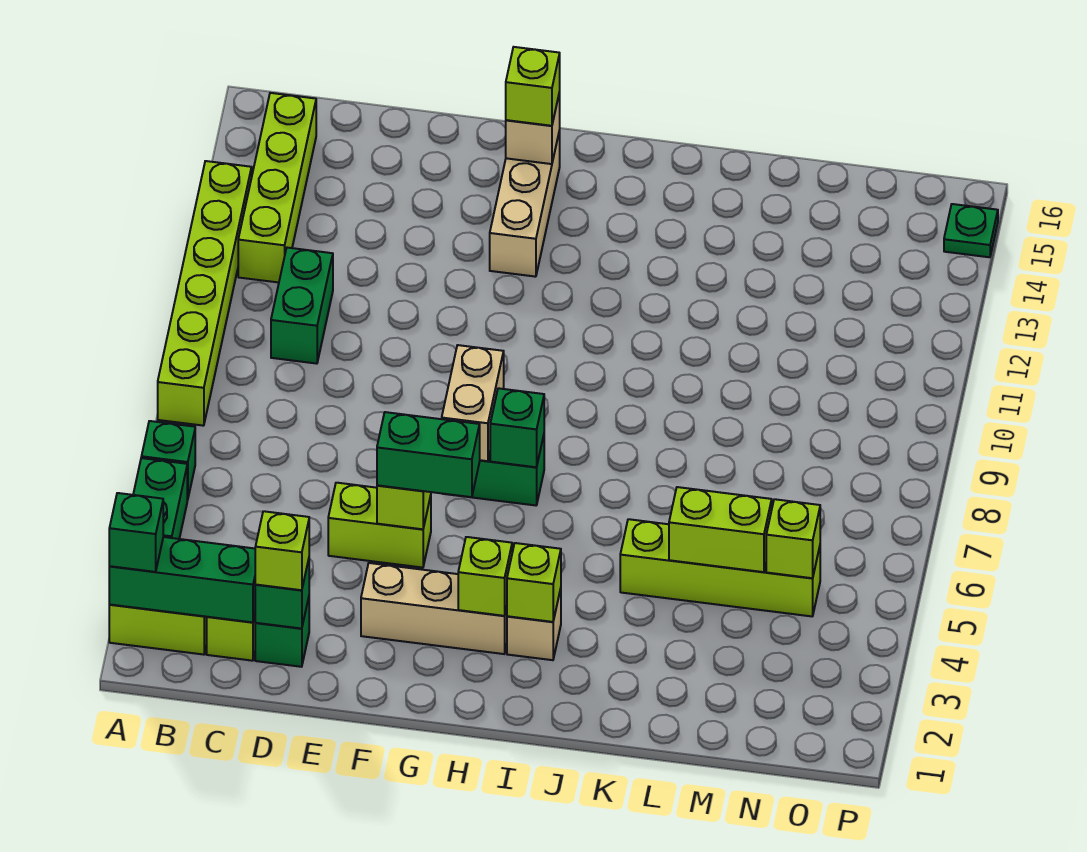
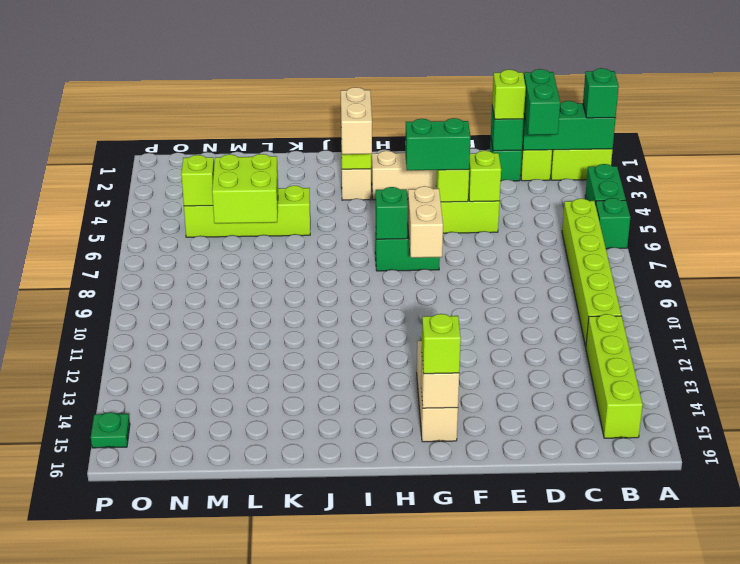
lime 1x6 brick [158,161,252,426] -> lime 1x6 brick moved to [562,199,621,347]
green 1x2 brick [271,248,333,364] -> green 1x2 brick moved to [524,69,560,135]
lime 1x1 brick [458,537,512,616] -> lime 1x1 brick moved to [468,151,501,202]
none -> tan 1x2 brick [341,87,372,154]
lime 1x2 brick [669,487,772,572] -> lime 2x2 brick [212,154,278,223]

